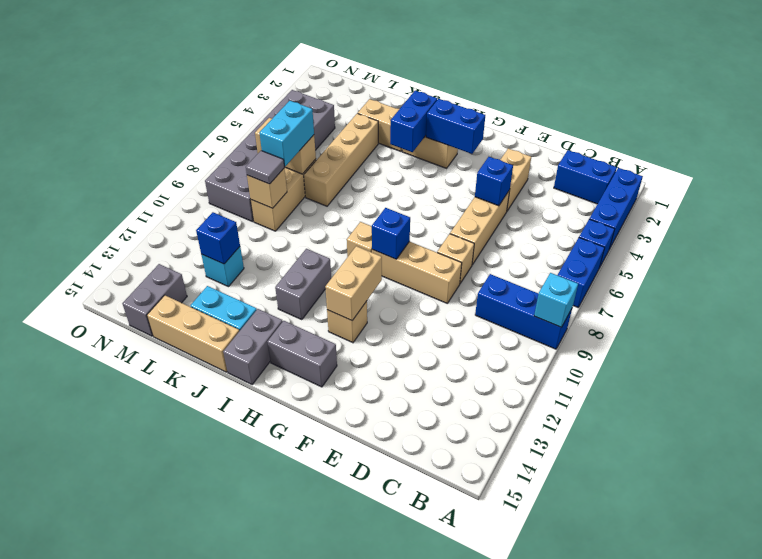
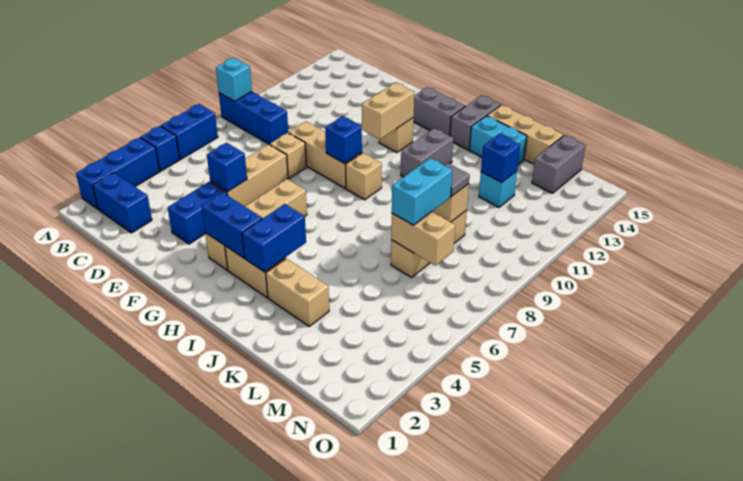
tan 1x2 brick [500,148,531,211] -> blue 1x2 brick [168,182,227,244]
tan 1x4 brick [304,113,378,206] -> tan 1x4 brick moved to [205,179,307,270]
grey 2x6 brick [205,90,335,222] -> none

